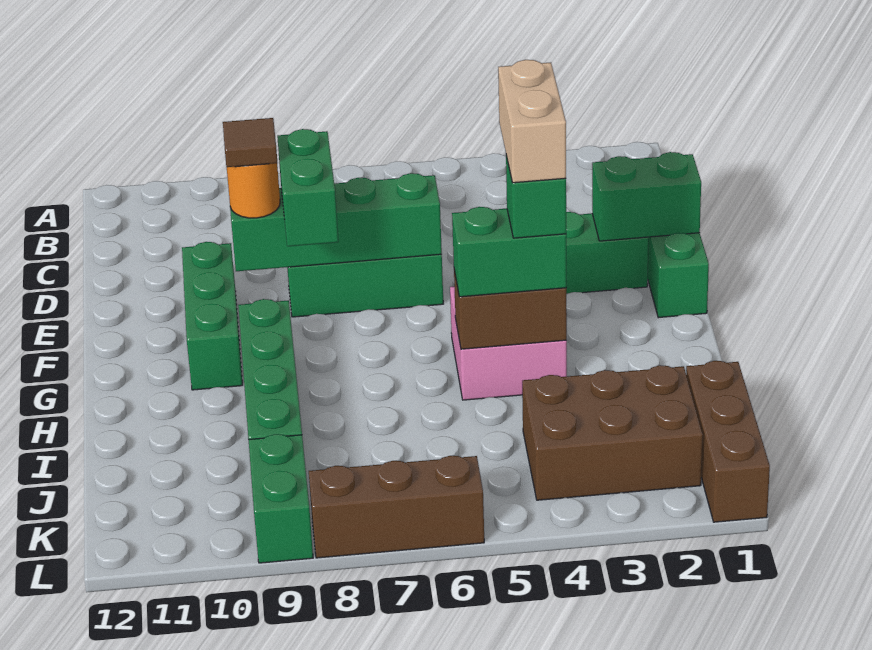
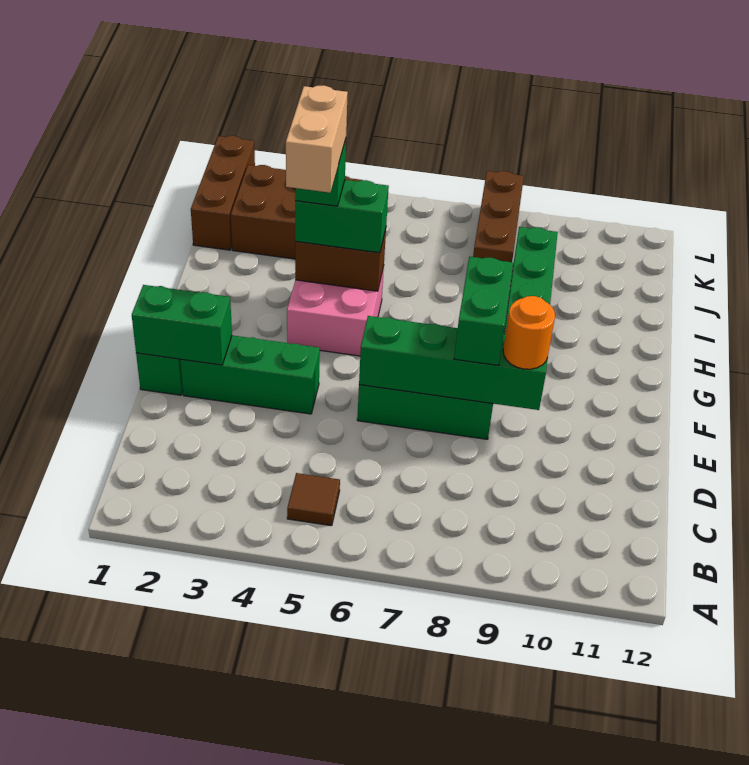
brown 1x1 tile [223,118,277,167] -> brown 1x1 tile moved to [287,473,340,526]
green 1x3 brick [182,242,242,390] -> none
green 1x2 brick [249,434,313,563] -> none
brown 1x3 brick [309,456,484,558] -> brown 1x3 brick turned to [473,171,524,262]

